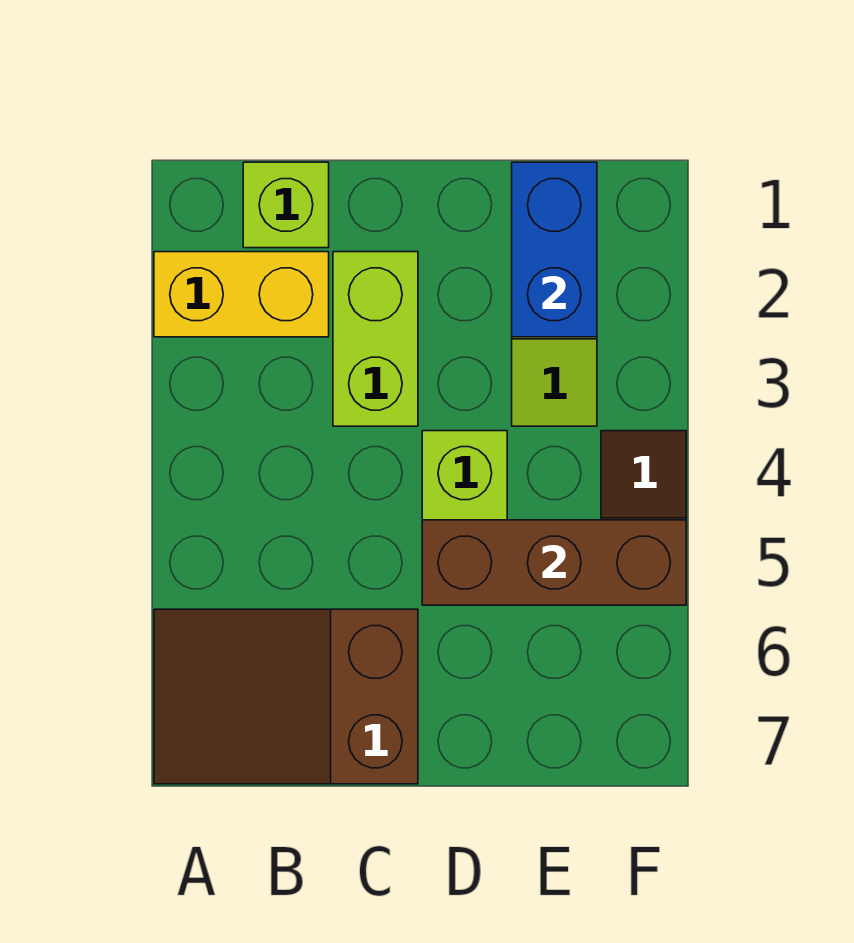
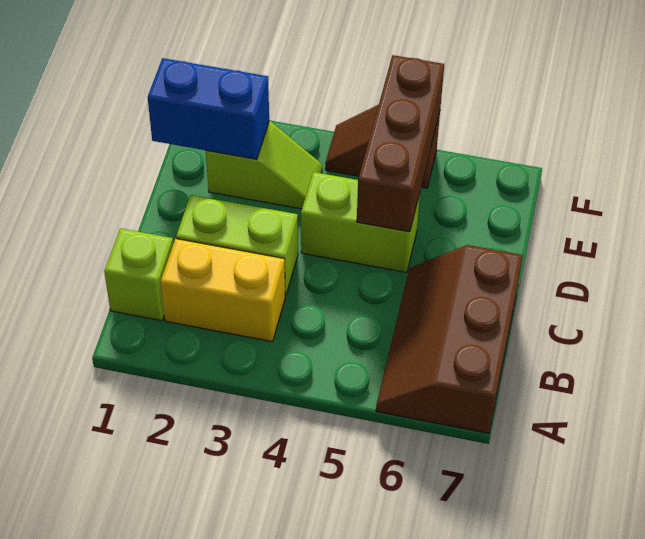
yellow 1x2 brick [154,252,329,337] -> yellow 1x2 brick turned to [161,239,285,342]
brown 2x3 slope [154,609,418,784] -> brown 2x3 slope turned to [376,245,523,433]

